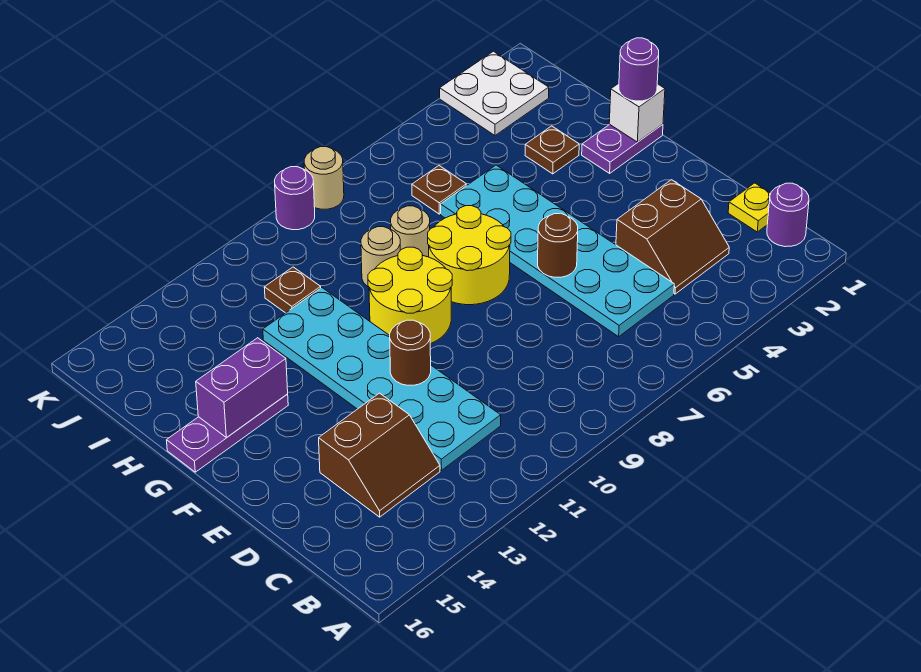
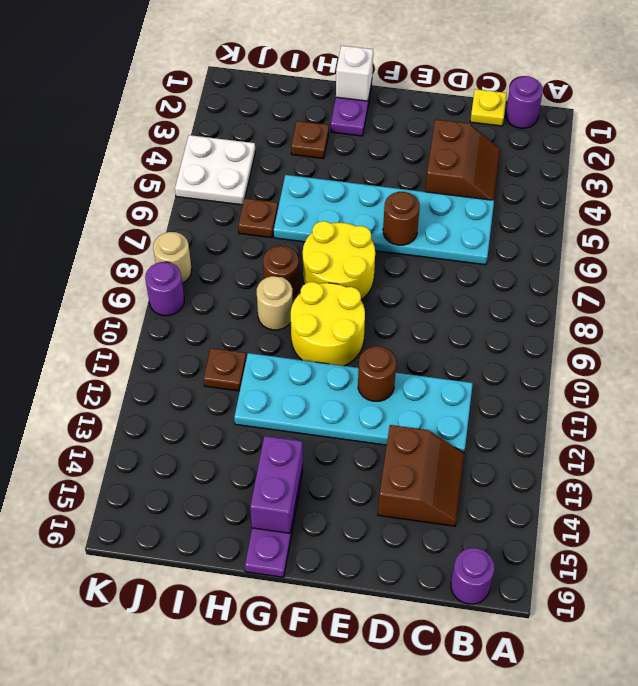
purple 1x1 round brick [619,38,659,101] -> purple 1x1 round brick moved to [451,548,495,604]
tan 1x1 round brick [391,206,430,257] -> brown 1x1 round brick [263,246,299,295]
white 2x2 plate [440,51,549,135] -> white 2x2 plate moved to [175,135,255,205]

